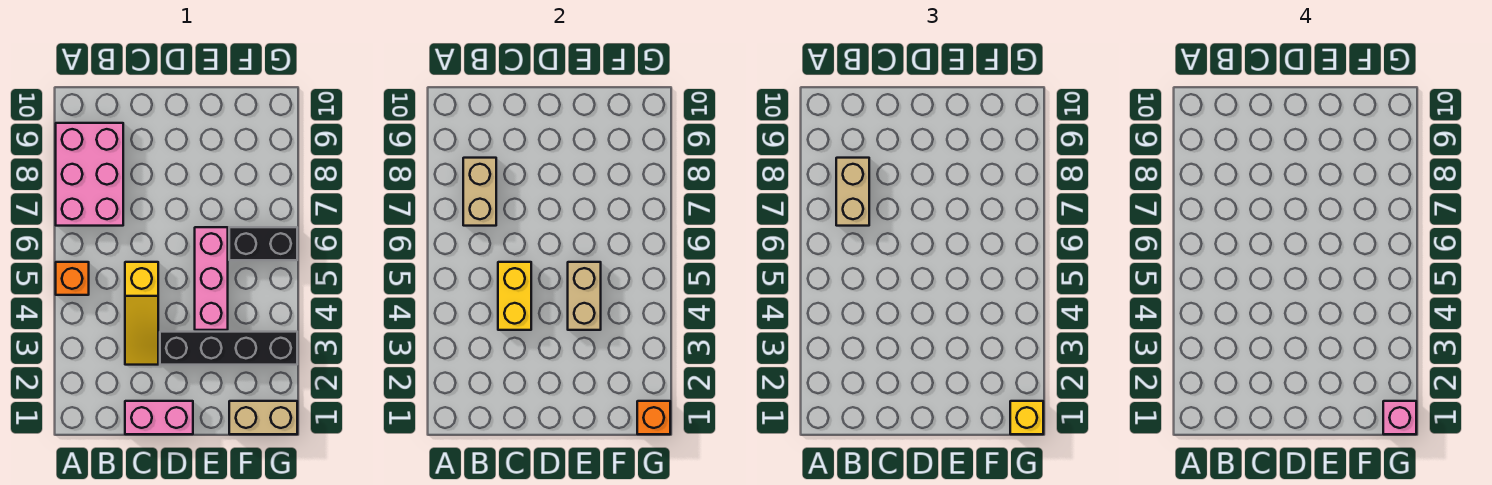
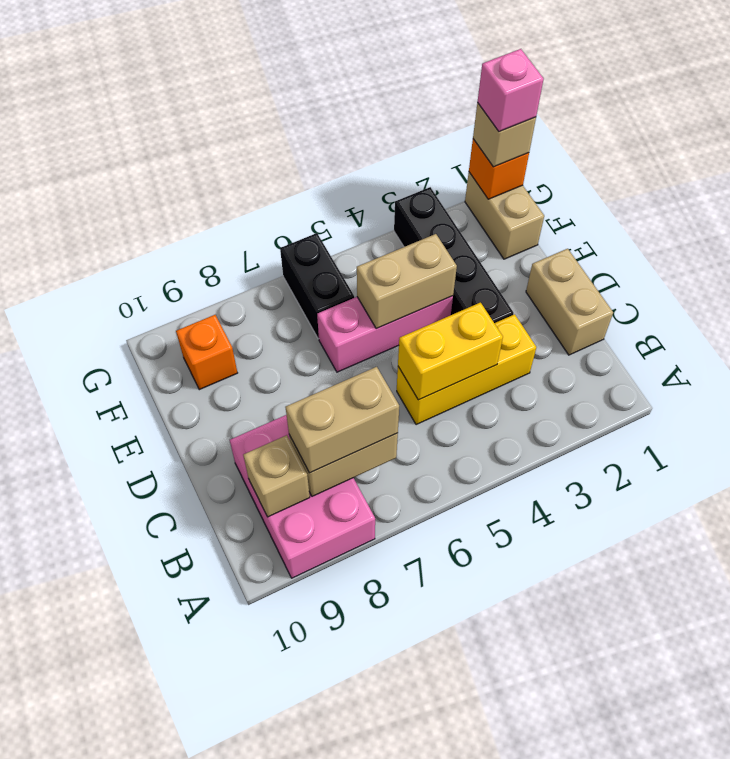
orange 1x1 brick [56,262,89,295] -> orange 1x1 brick moved to [176,315,237,390]
pink 2x3 brick [56,123,123,226] -> pink 2x3 brick turned to [230,415,375,578]
none -> tan 1x1 brick [243,435,310,517]
pink 1x2 brick [125,401,193,434] -> tan 1x2 brick [526,249,613,355]
yellow 1x3 slope [125,262,158,365] -> yellow 1x3 brick [397,314,536,425]
yellow 1x1 brick [1010,401,1043,434] -> tan 1x1 brick [473,103,536,167]

